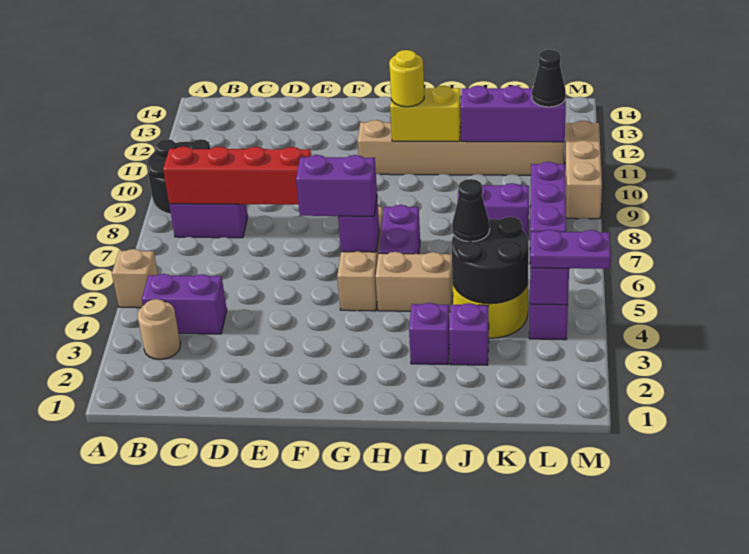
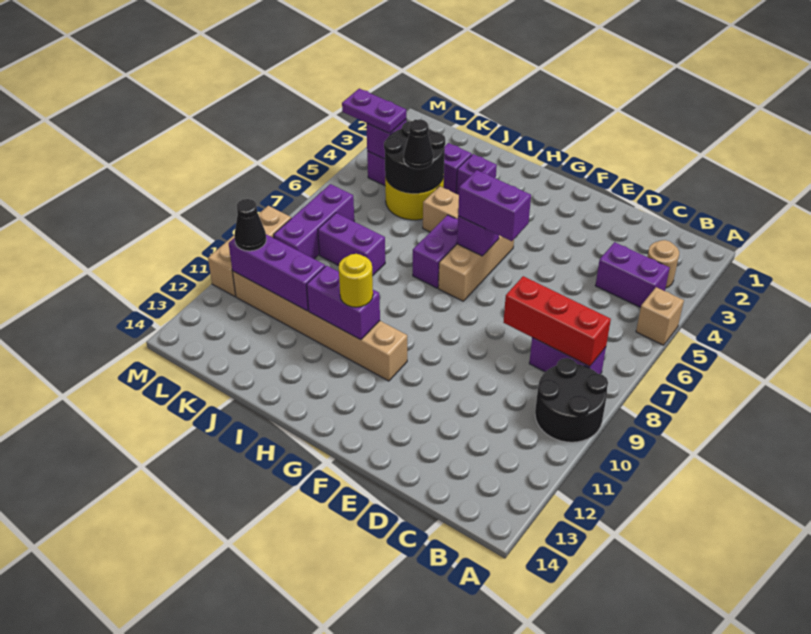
red 1x4 brick [163,146,311,205] -> red 1x3 brick [503,276,611,366]
yellow 1x2 brick [390,86,461,141] -> purple 1x2 brick [307,266,380,340]

